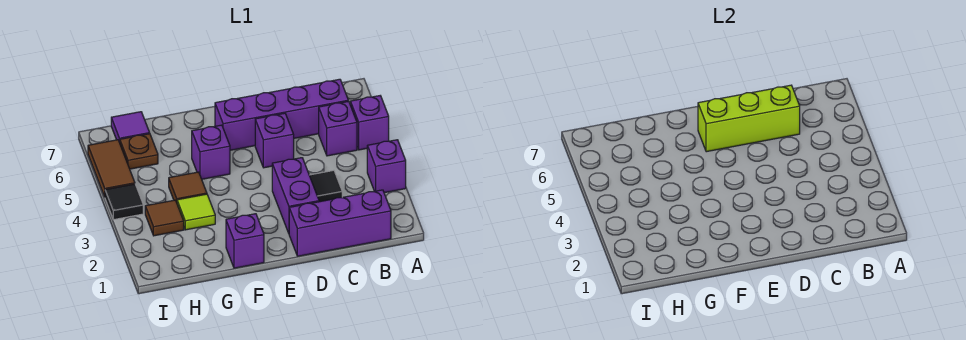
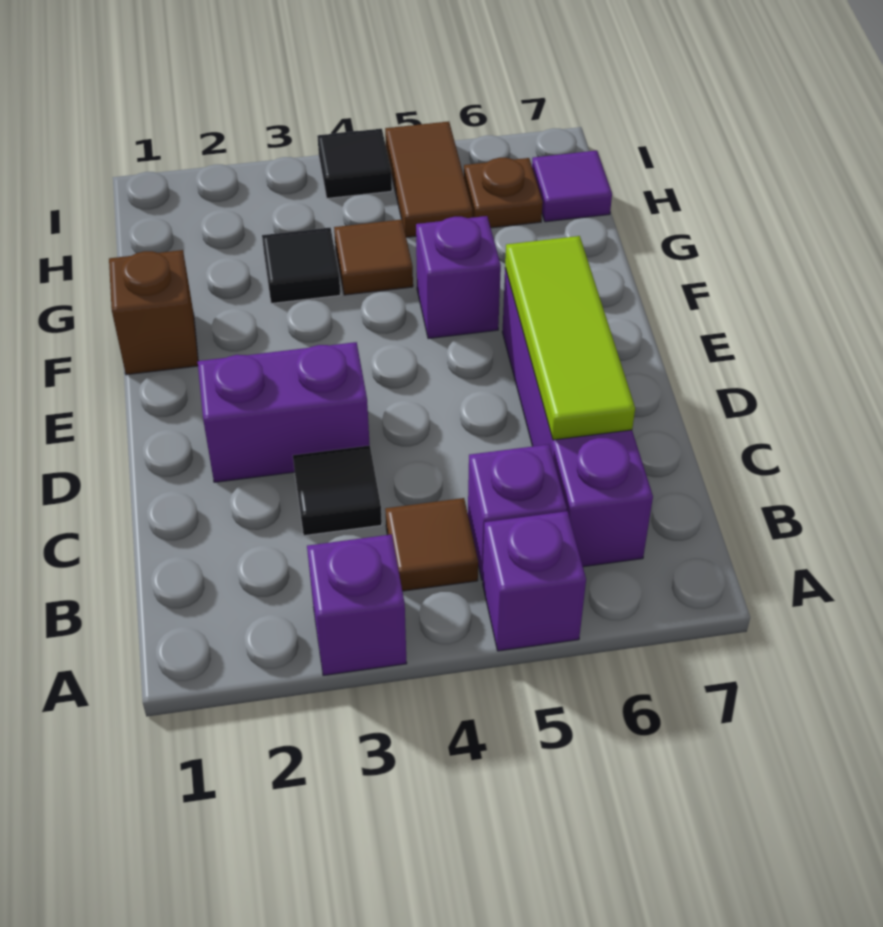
purple 1x3 brick [289,190,391,256] -> none
lime 1x3 brick [698,85,800,152] -> lime 1x3 tile [505,236,635,440]
purple 1x1 brick [255,113,294,168] -> none
purple 1x1 brick [226,214,264,268] -> brown 1x1 brick [109,250,198,375]
lime 1x1 tile [177,194,215,230] -> black 1x1 tile [262,228,341,303]
brown 1x1 tile [145,200,184,236] -> brown 1x1 tile moved to [385,498,478,591]
brown 1x2 tile [88,140,135,197] -> brown 1x2 tile turned to [385,121,472,237]

